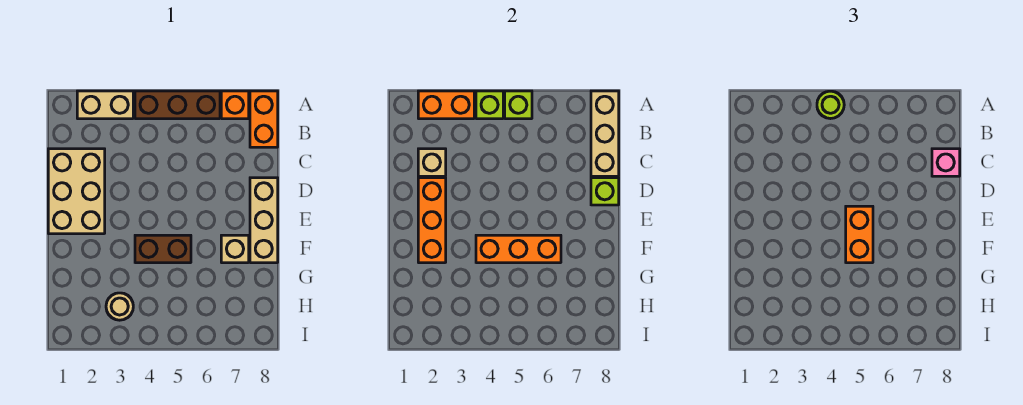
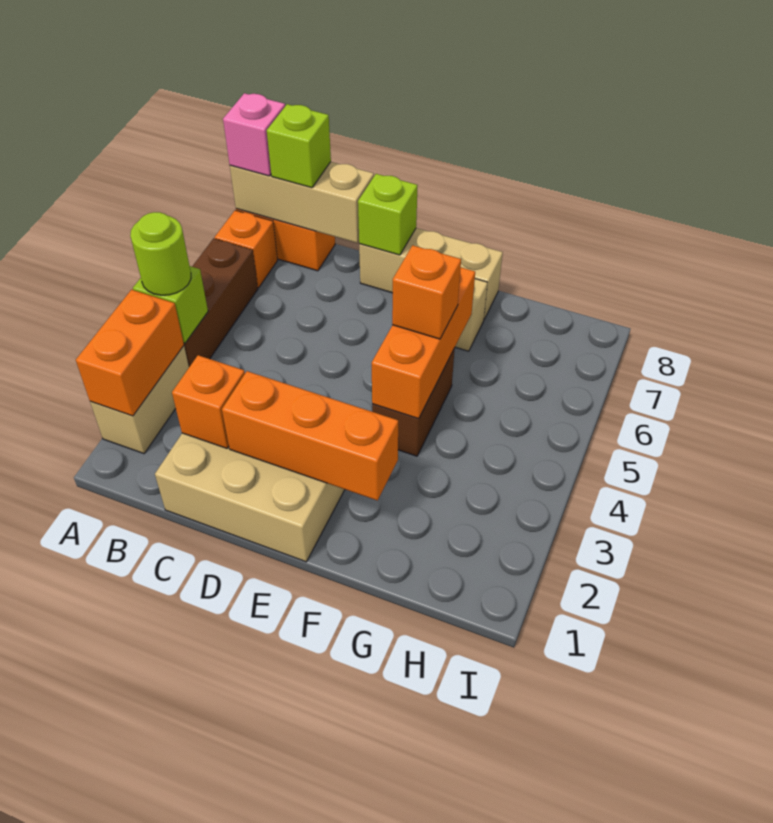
lime 1x1 brick [505,91,532,119] -> lime 1x1 brick moved to [267,104,331,188]
tan 1x1 brick [418,149,446,176] -> orange 1x1 brick [172,355,245,448]
pink 1x1 brick [932,149,960,176] -> pink 1x1 brick moved to [223,93,285,176]
orange 1x2 brick [846,206,873,263] -> orange 1x1 brick [392,245,461,339]
tan 1x1 round brick [106,293,133,320] -> none

